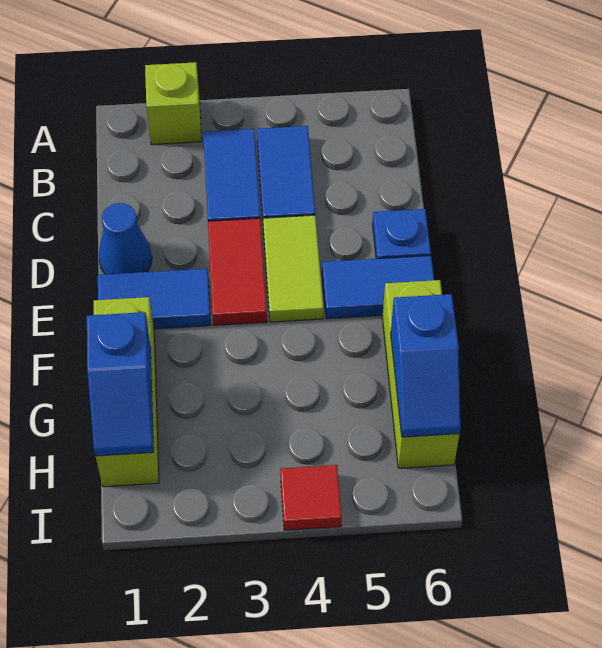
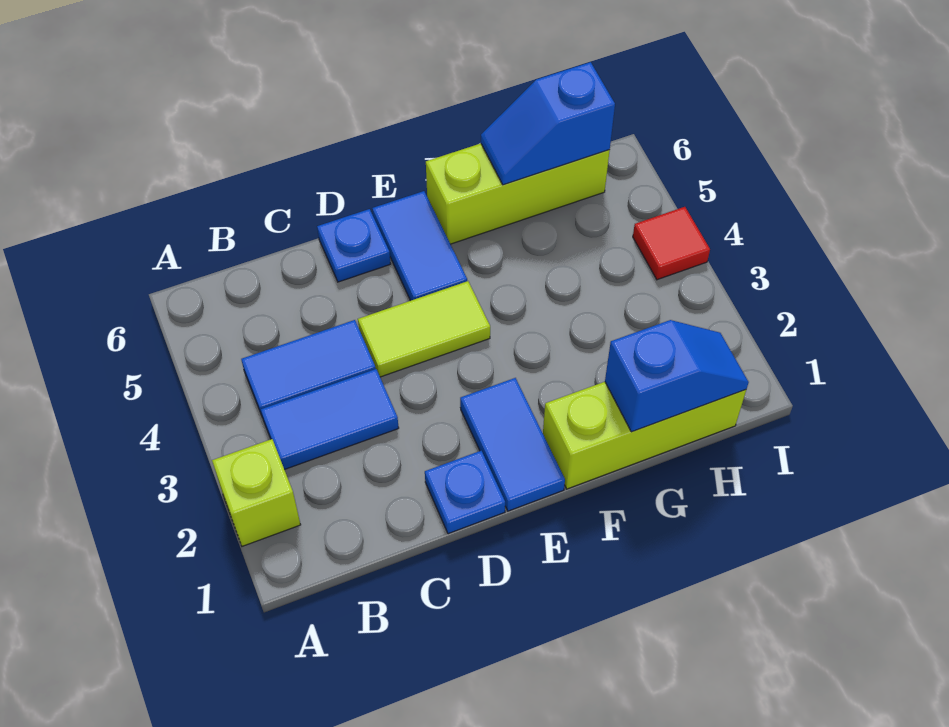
blue 1x1 cone [98,203,152,274] -> blue 1x1 plate [425,451,505,534]
red 1x2 tile [208,218,267,325] -> none
blue 1x2 slope [391,294,461,437] -> blue 1x2 slope turned to [481,62,615,185]

